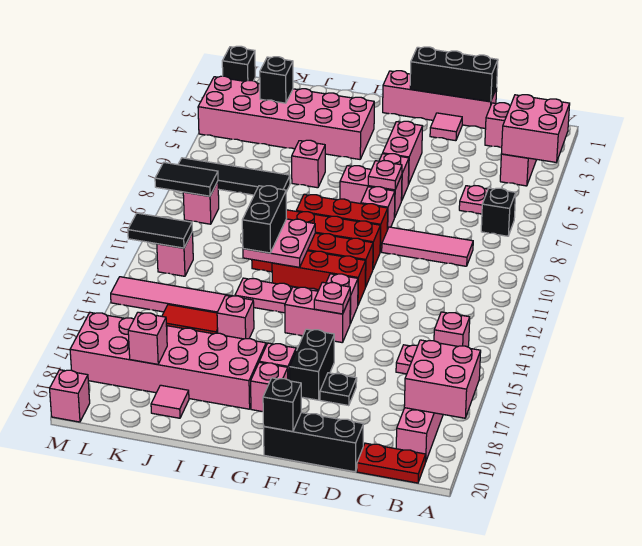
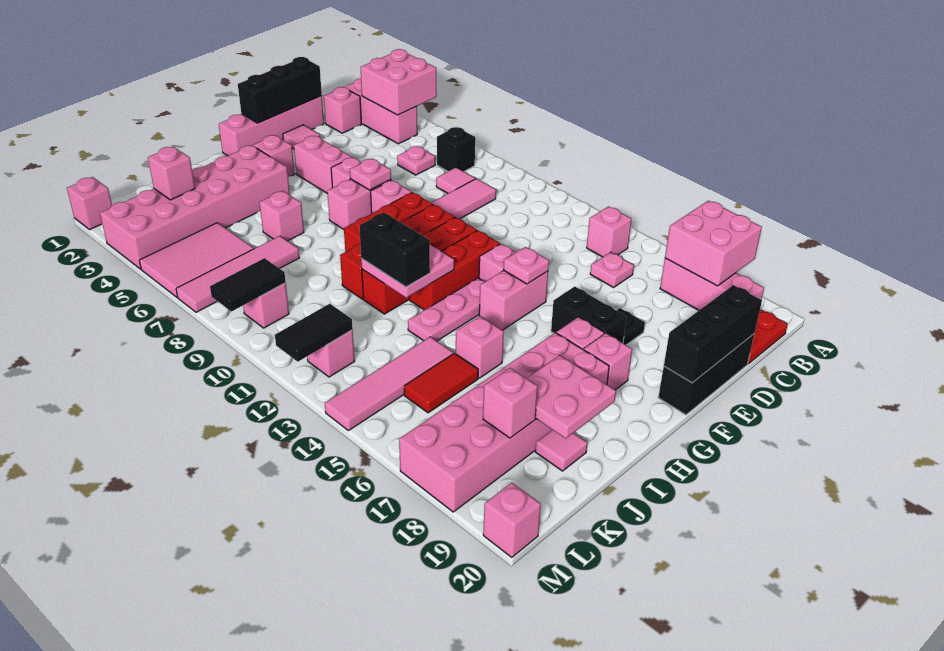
none -> pink 1x1 tile [436,168,475,193]
black 1x1 brick [263,378,301,432] -> black 1x3 brick [664,285,762,383]
none -> pink 1x1 brick [253,135,295,177]
none -> pink 2x2 plate [527,355,616,439]
black 1x4 tile [178,158,290,195] -> pink 1x4 tile [176,236,299,312]
black 1x1 brick [260,57,293,103] -> pink 1x1 brick [148,147,195,200]
none -> pink 2x3 tile [139,223,254,297]
black 1x1 brick [222,46,255,81] -> pink 1x1 brick [67,177,112,230]

